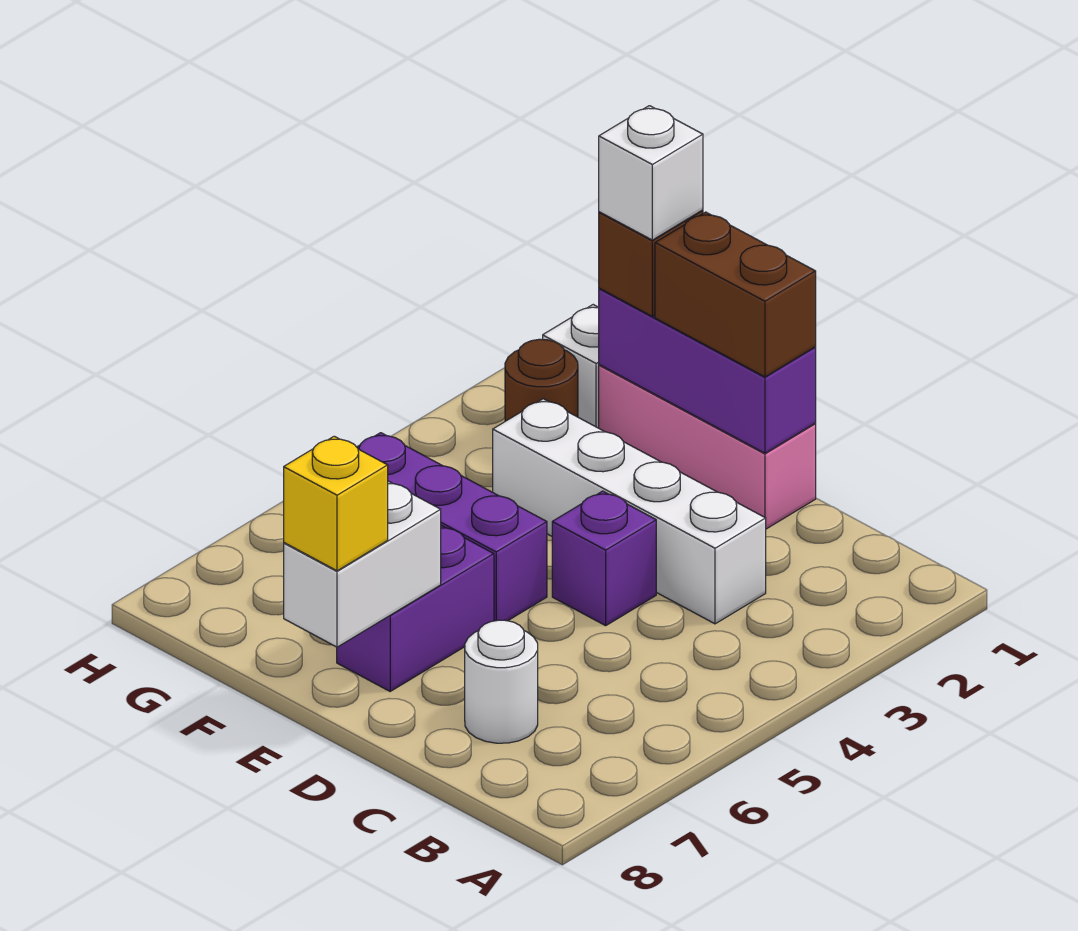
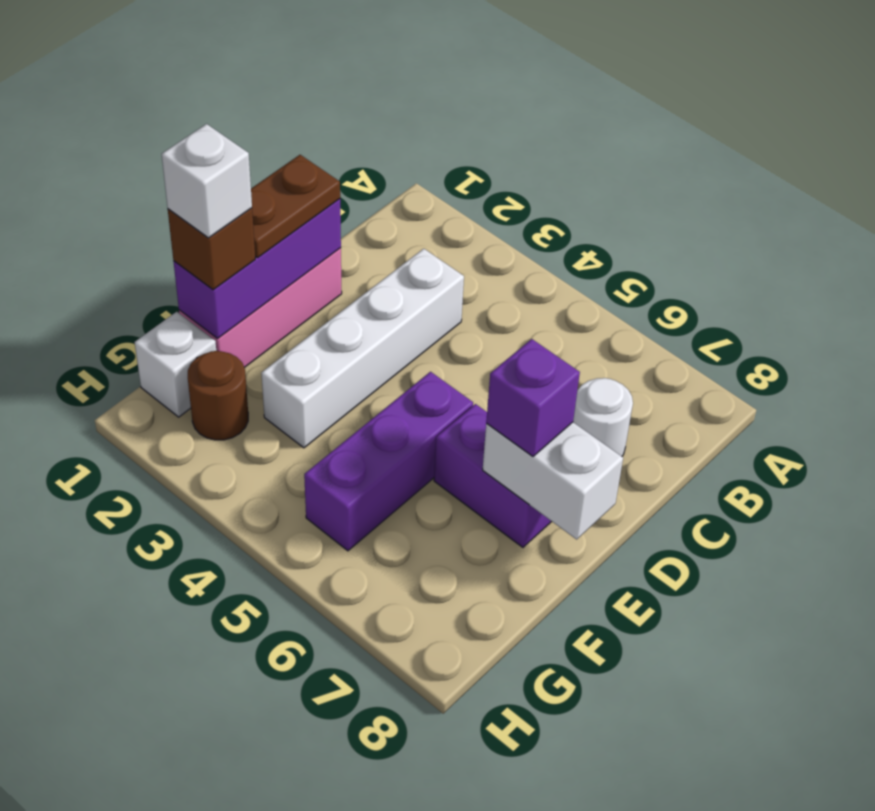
brown 1x2 brick [655,212,816,377] -> brown 1x2 plate [251,155,340,258]
purple 1x1 brick [552,491,656,626] -> purple 1x1 brick moved to [486,339,580,456]
yellow 1x1 brick [284,436,388,571] -> none

